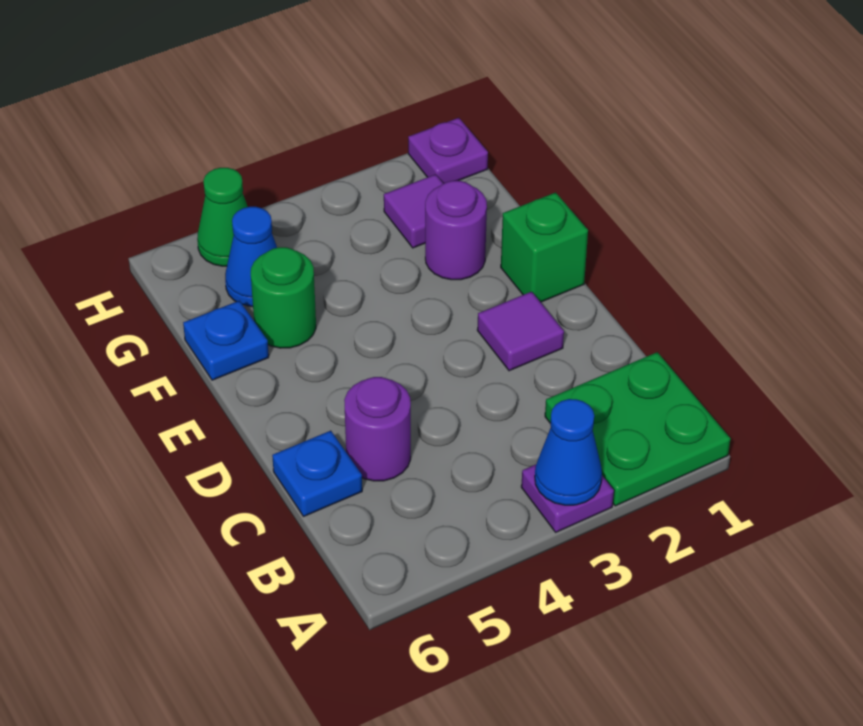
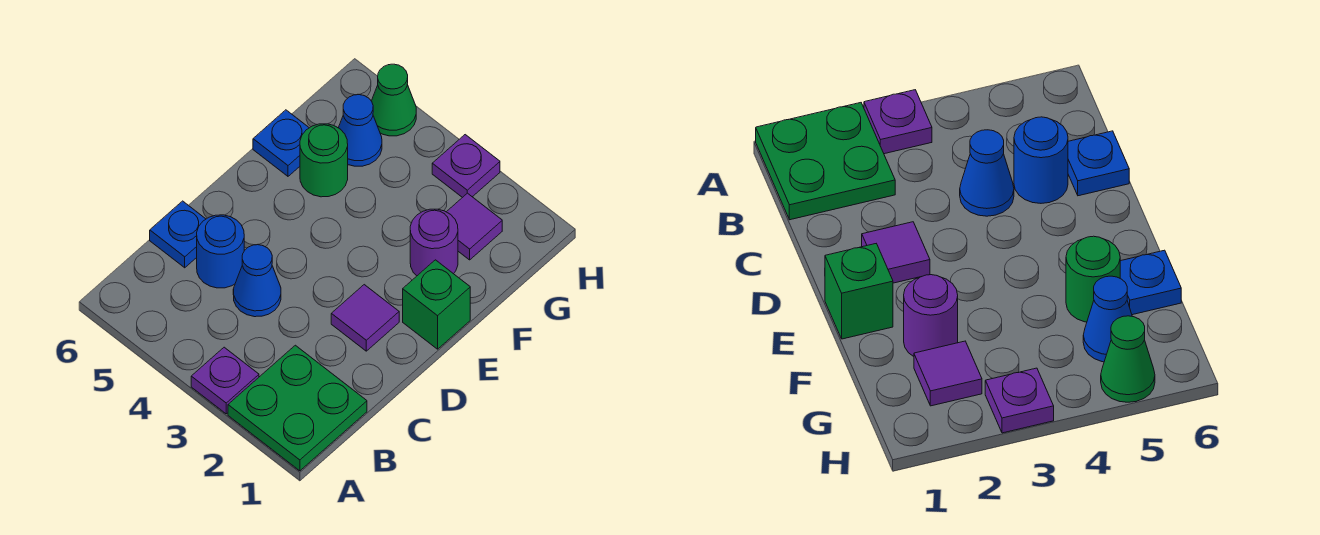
blue 1x1 cone [535,399,602,505] -> blue 1x1 cone moved to [233,245,281,317]
purple 1x1 round brick [344,377,411,481] -> blue 1x1 round brick [197,215,244,288]
purple 1x1 plate [408,118,488,184] -> purple 1x1 plate moved to [432,135,500,198]

